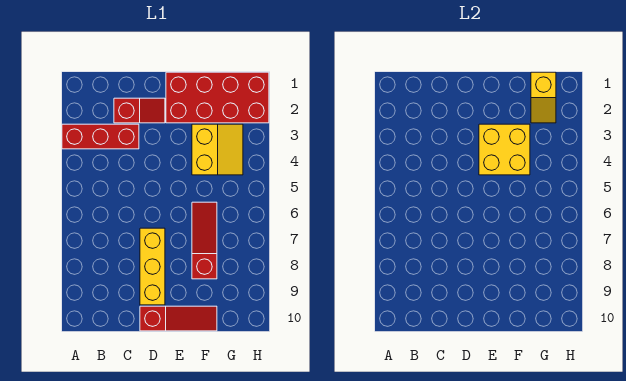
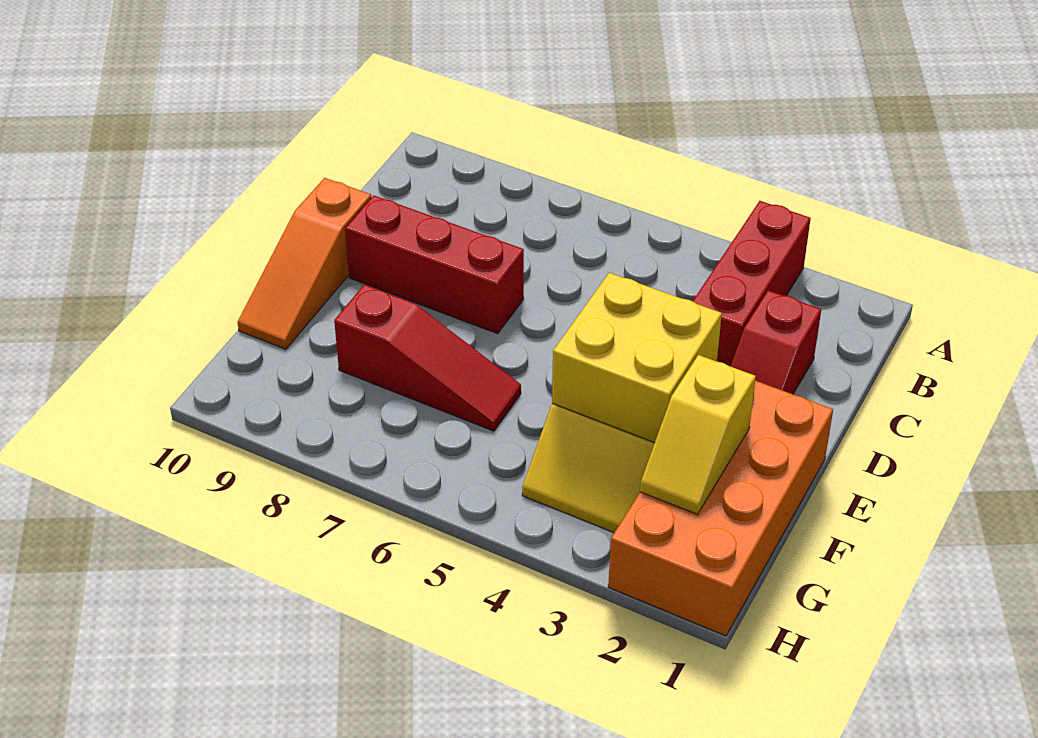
yellow 1x3 brick [140,228,165,305] -> red 1x3 brick [345,195,524,334]
red 1x3 slope [140,306,217,331] -> orange 1x3 slope [238,178,371,349]
red 2x4 brick [166,72,269,123] -> orange 2x4 brick [608,381,833,636]
yellow 1x2 slope [531,72,556,123] -> yellow 1x2 slope turned to [640,355,756,514]

